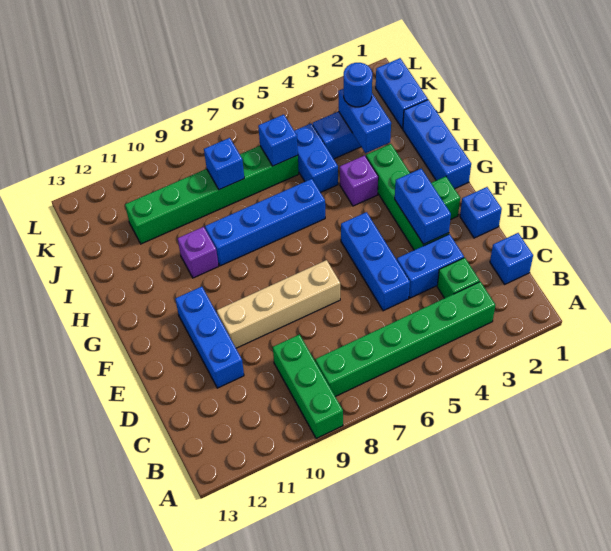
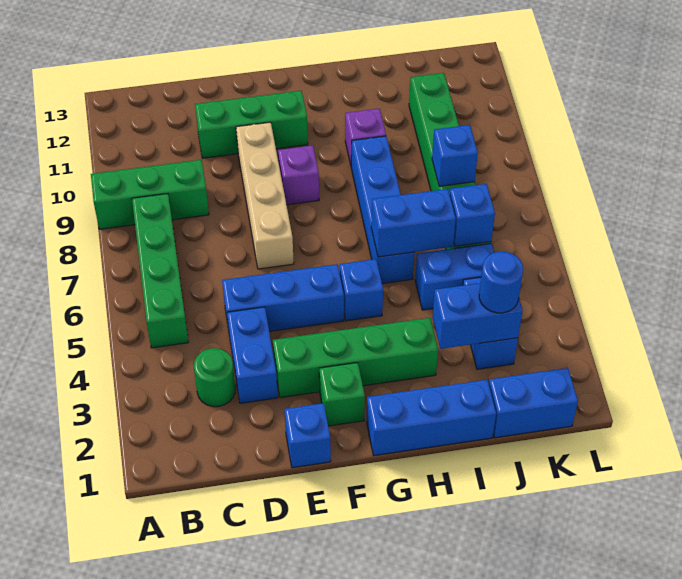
green 1x6 brick [315,282,495,397] -> green 1x4 brick [132,194,188,348]
blue 1x1 brick [490,233,533,284] -> blue 1x1 brick moved to [340,259,383,321]
green 1x1 brick [437,258,480,298] -> green 1x1 round brick [194,348,235,407]
blue 1x3 brick [175,287,244,388] -> green 1x3 brick [195,91,308,158]
blue 1x2 brick [395,169,451,244] -> blue 1x2 brick moved to [371,189,456,257]
purple 1x1 brick [340,155,378,206] -> purple 1x1 brick moved to [278,145,319,205]

